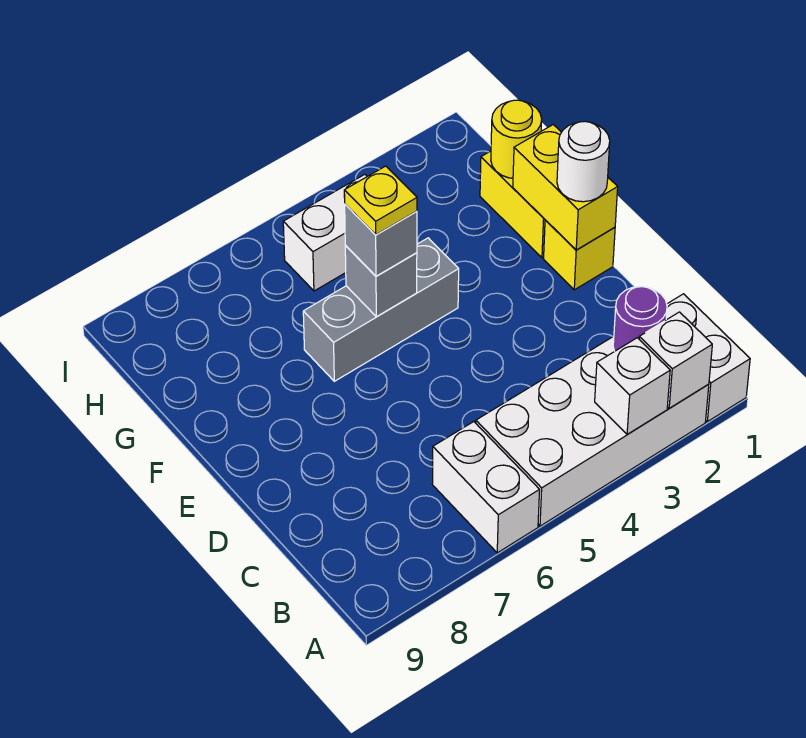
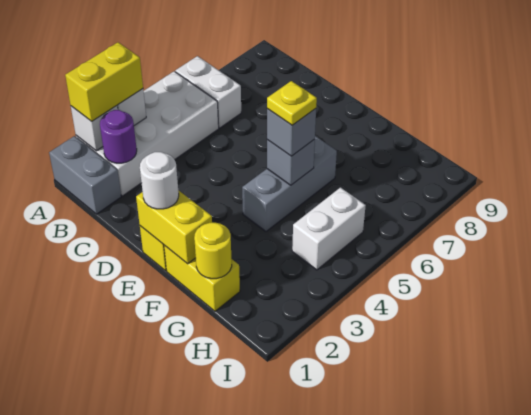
white 1x2 brick [666,294,750,422] -> grey 1x2 brick [49,136,121,214]
none -> yellow 1x2 brick [65,42,143,121]

